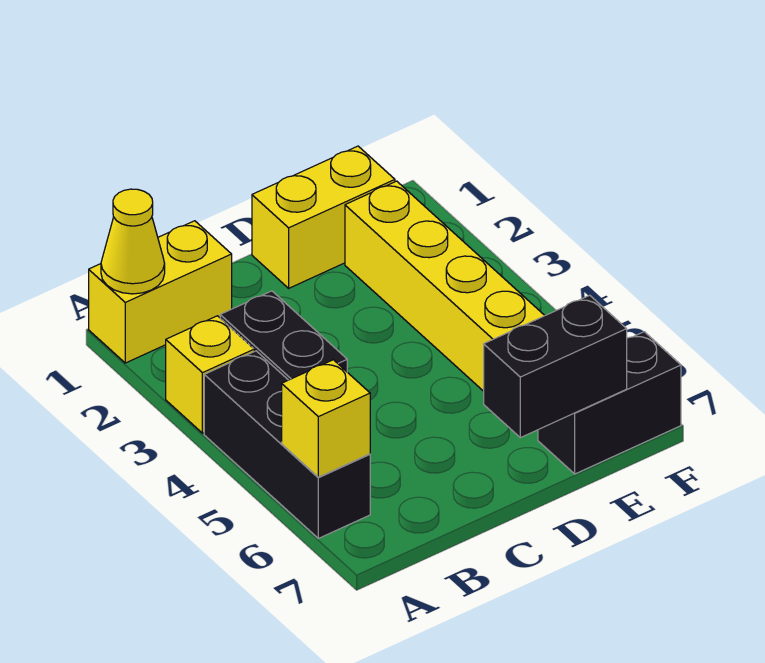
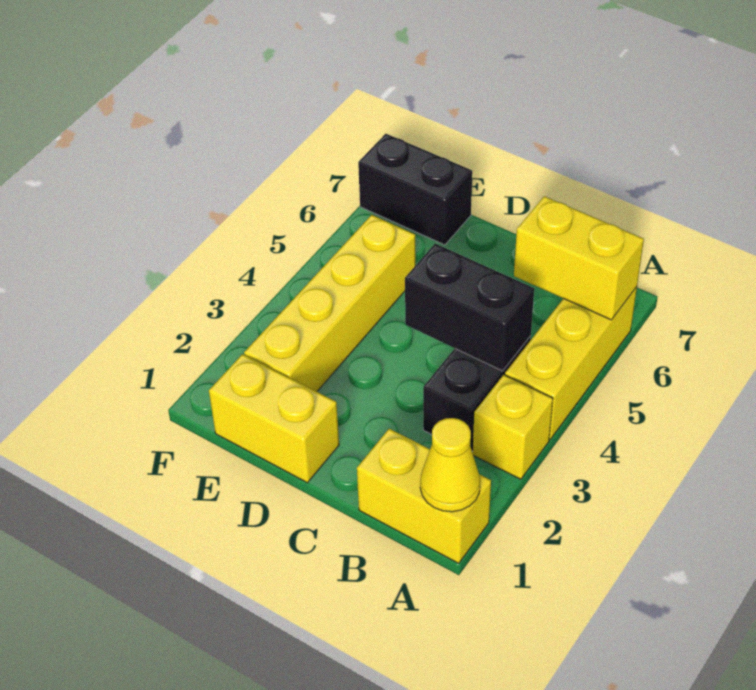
black 1x3 brick [204,351,370,538] -> yellow 1x3 brick [505,287,637,439]
yellow 1x1 brick [282,360,370,477] -> yellow 1x2 brick [514,196,644,320]
black 1x2 brick [484,295,627,438] -> black 1x2 brick moved to [405,244,534,371]

